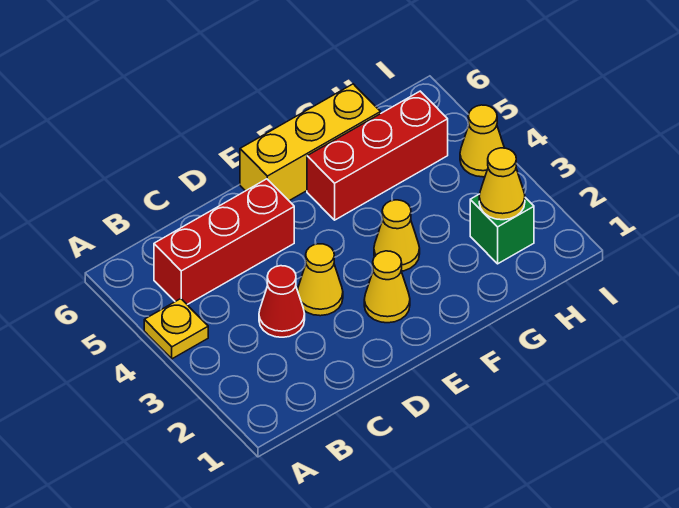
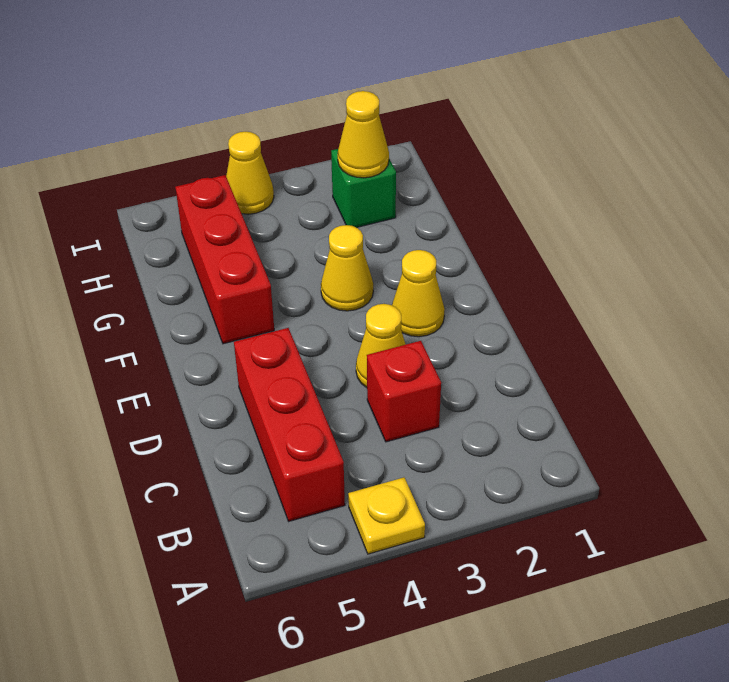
red 1x1 cone [259,266,305,337] -> red 1x1 brick [367,341,441,442]
yellow 1x3 brick [240,84,381,201] -> none

